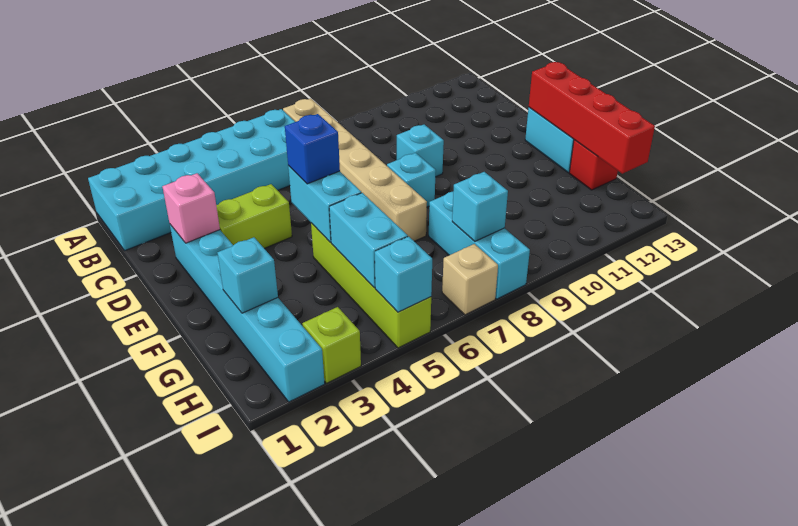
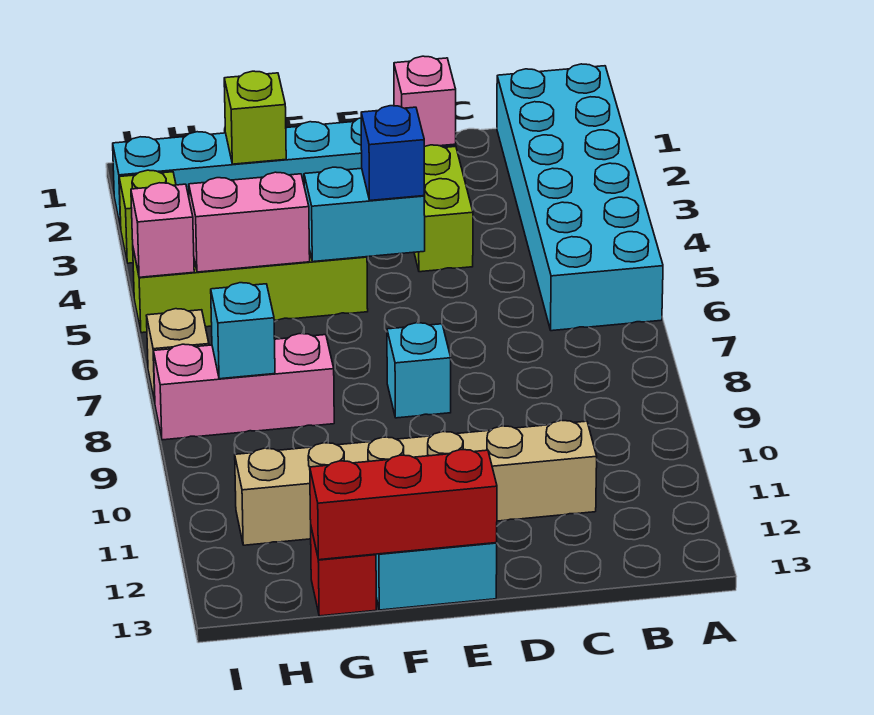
tan 1x6 brick [283,99,427,241] -> tan 1x6 brick moved to [235,420,597,545]
cyan 1x1 brick [397,125,444,177] -> none
red 1x4 brick [529,62,655,174] -> red 1x3 brick [310,450,497,560]
cyan 1x1 brick [218,237,278,313] -> lime 1x1 brick [224,71,286,164]
cyan 1x2 brick [329,193,408,288] -> pink 1x2 brick [189,172,310,272]
cyan 1x3 brick [429,192,530,299] -> pink 1x3 brick [153,334,334,440]
cyan 1x1 brick [375,236,432,312] -> pink 1x1 brick [131,183,194,277]

